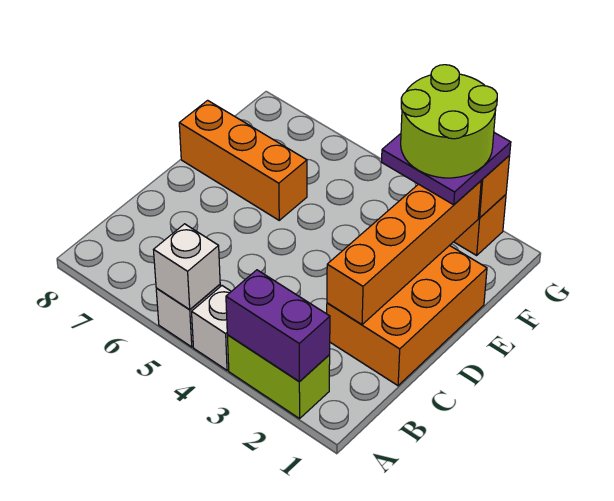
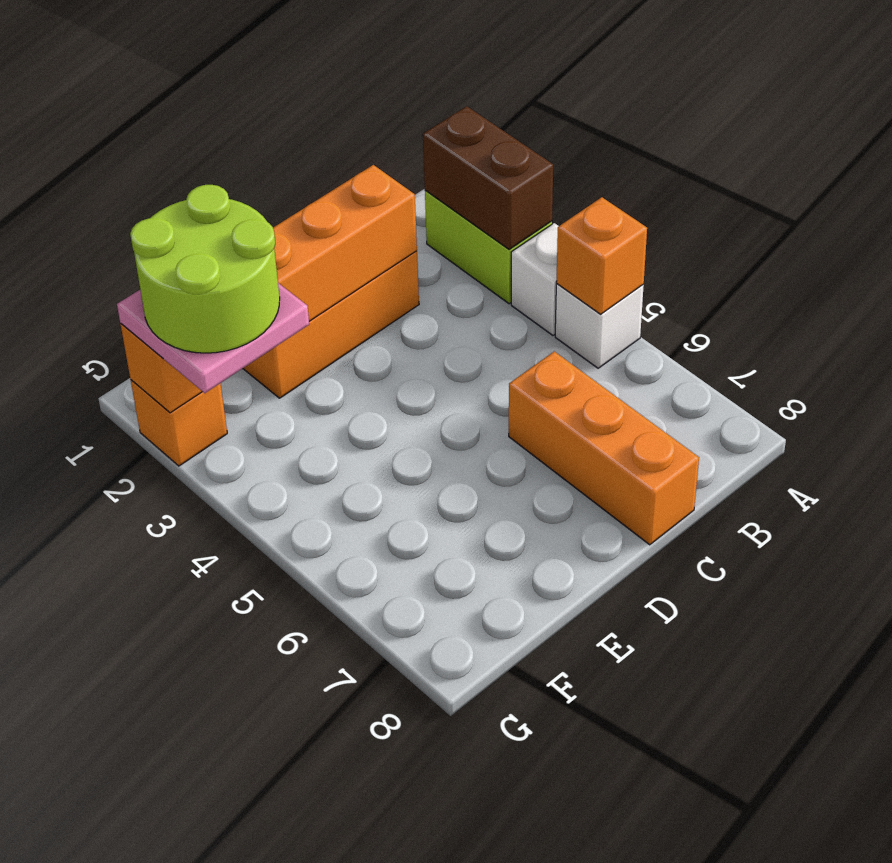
purple 1x2 brick [226,270,330,382] -> brown 1x2 brick [423,106,553,249]
white 1x1 brick [154,224,220,310] -> orange 1x1 brick [556,197,647,314]
orange 1x3 brick [179,100,307,220] -> orange 1x3 brick moved to [509,352,699,545]
purple 2x2 plate [382,133,511,205] -> pink 2x2 plate [117,283,309,393]

